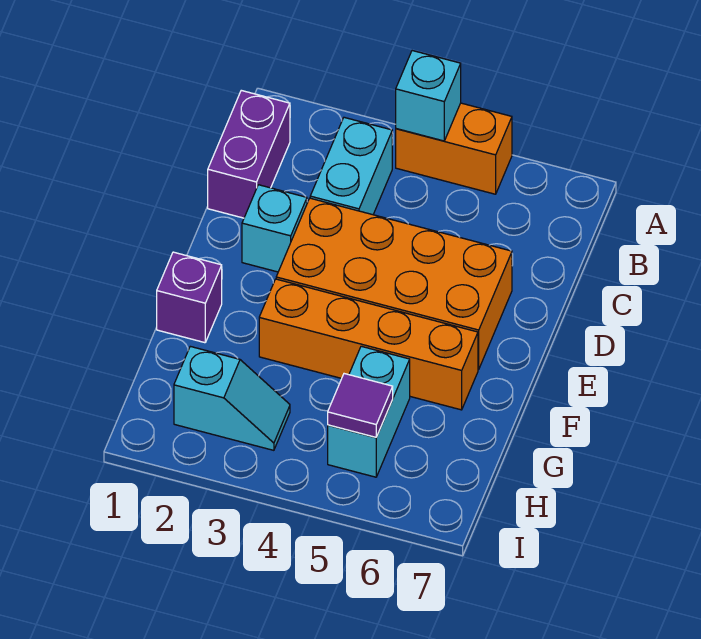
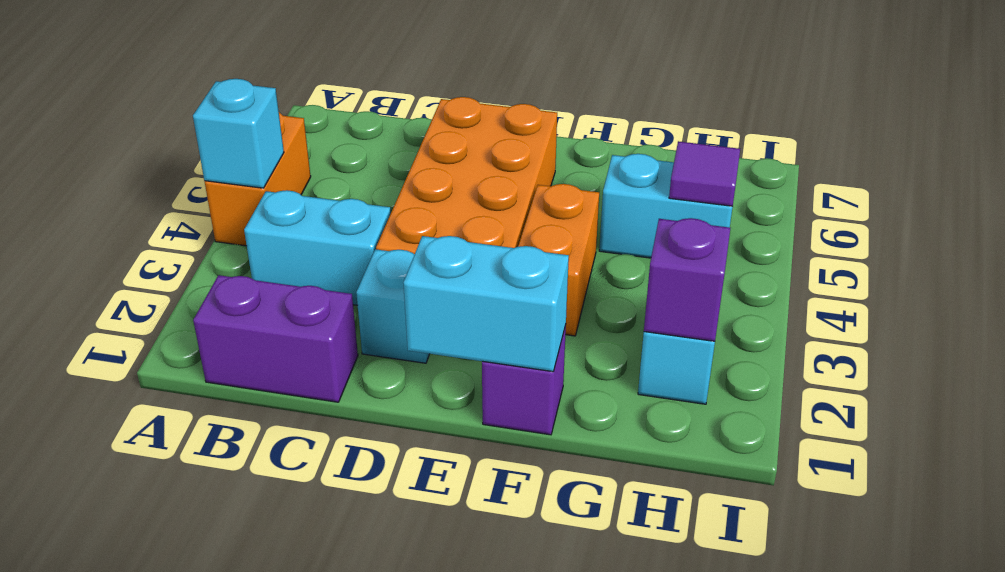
none -> cyan 1x2 brick [403,236,569,372]
orange 1x4 brick [259,279,478,410] -> orange 1x2 brick [518,184,599,336]
none -> purple 1x1 brick [644,218,730,341]

